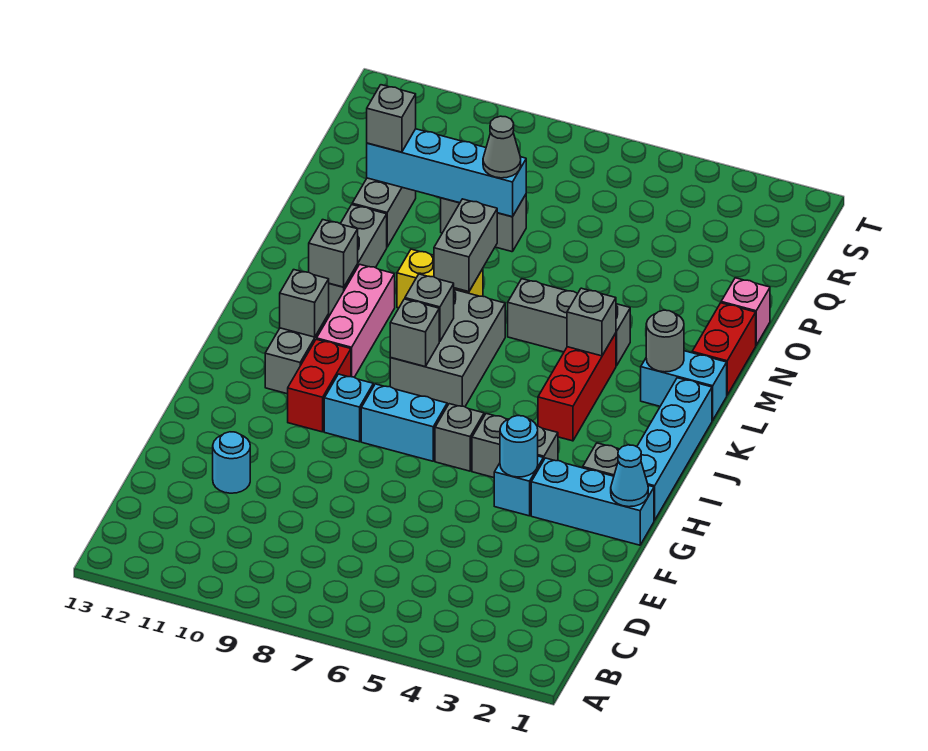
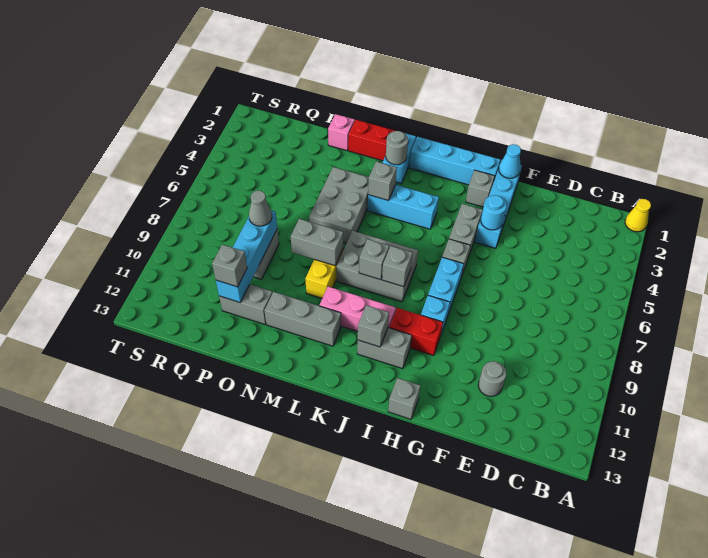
none -> yellow 1x1 cone [625,199,651,232]
cyan 1x1 round brick [213,432,250,493] -> grey 1x1 round brick [478,361,506,396]
red 1x3 brick [538,333,616,441] -> cyan 1x3 brick [368,185,439,229]
grey 1x1 brick [309,220,358,287] -> grey 1x1 brick moved to [388,378,420,419]
grey 1x3 brick [508,279,630,366] -> grey 2x3 brick [309,167,369,244]

